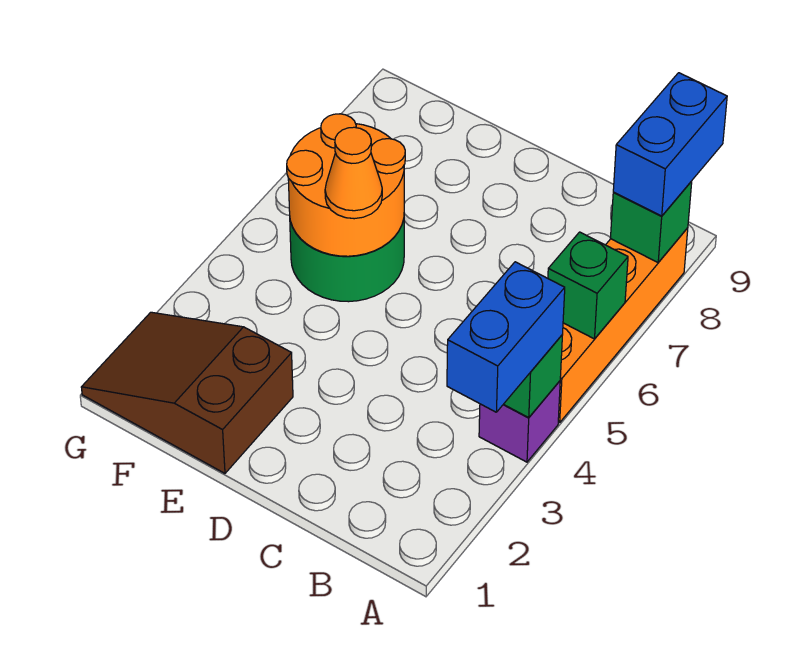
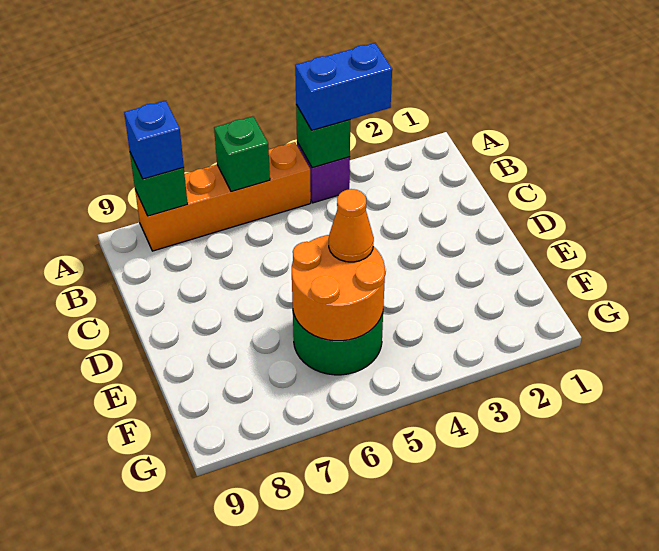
blue 1x2 brick [613,73,727,216] -> blue 1x1 brick [124,101,184,179]
brown 2x3 slope [81,312,293,473] -> none

